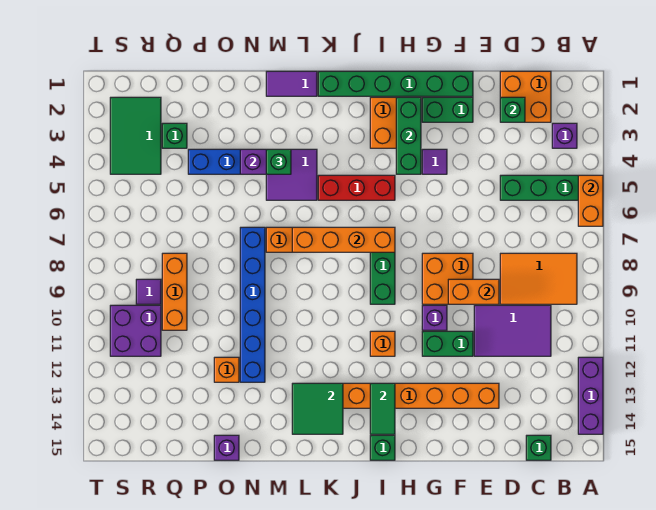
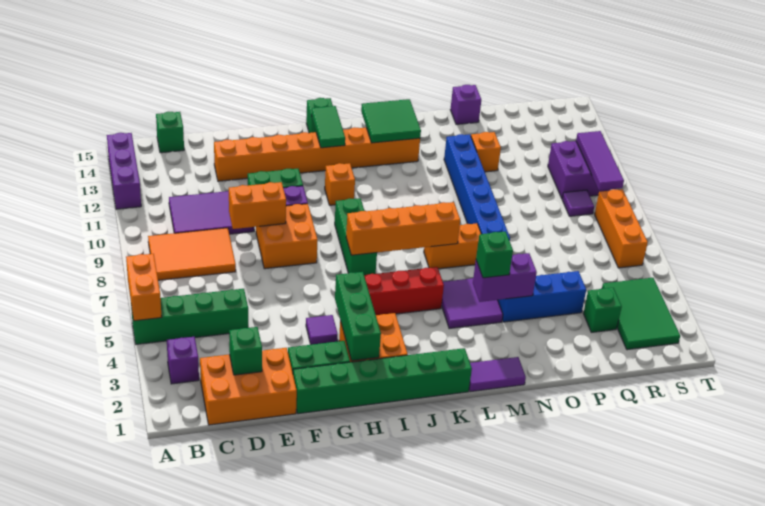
orange 2x2 brick [500,71,551,122] -> orange 2x3 brick [200,348,297,425]
orange 1x3 brick [162,253,187,330] -> orange 1x3 brick moved to [595,189,648,268]
none -> purple 1x3 tile [576,131,624,191]

